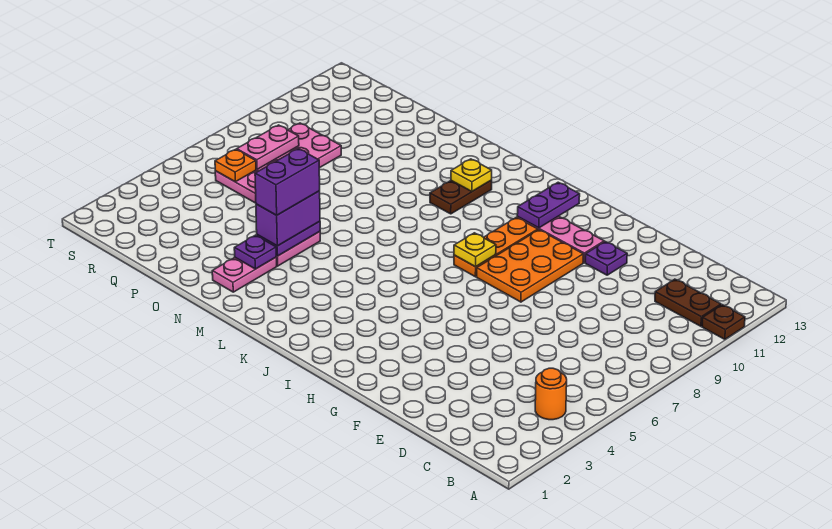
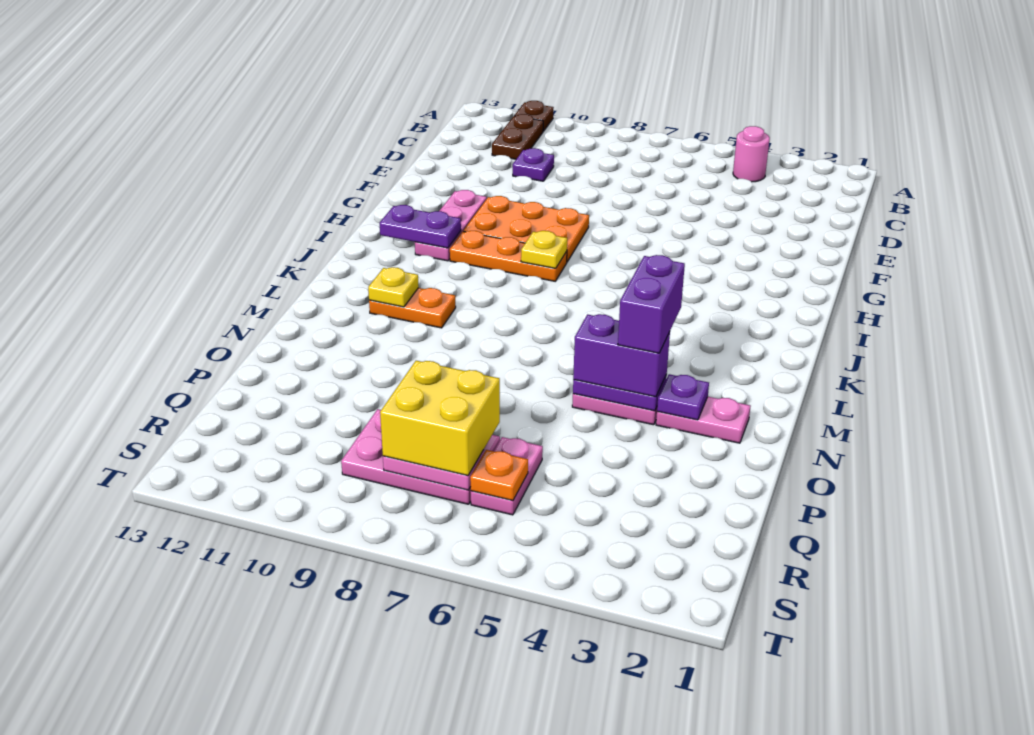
orange 1x1 round brick [535,368,567,420] -> pink 1x1 round brick [733,126,770,182]
purple 1x1 plate [585,242,627,275] -> purple 1x1 plate moved to [513,148,554,181]
brown 1x2 plate [430,180,492,214] -> orange 1x2 plate [369,288,456,328]
purple 1x2 brick [255,149,320,215] -> purple 1x2 brick turned to [618,255,685,353]
none -> yellow 2x2 brick [380,361,500,476]

